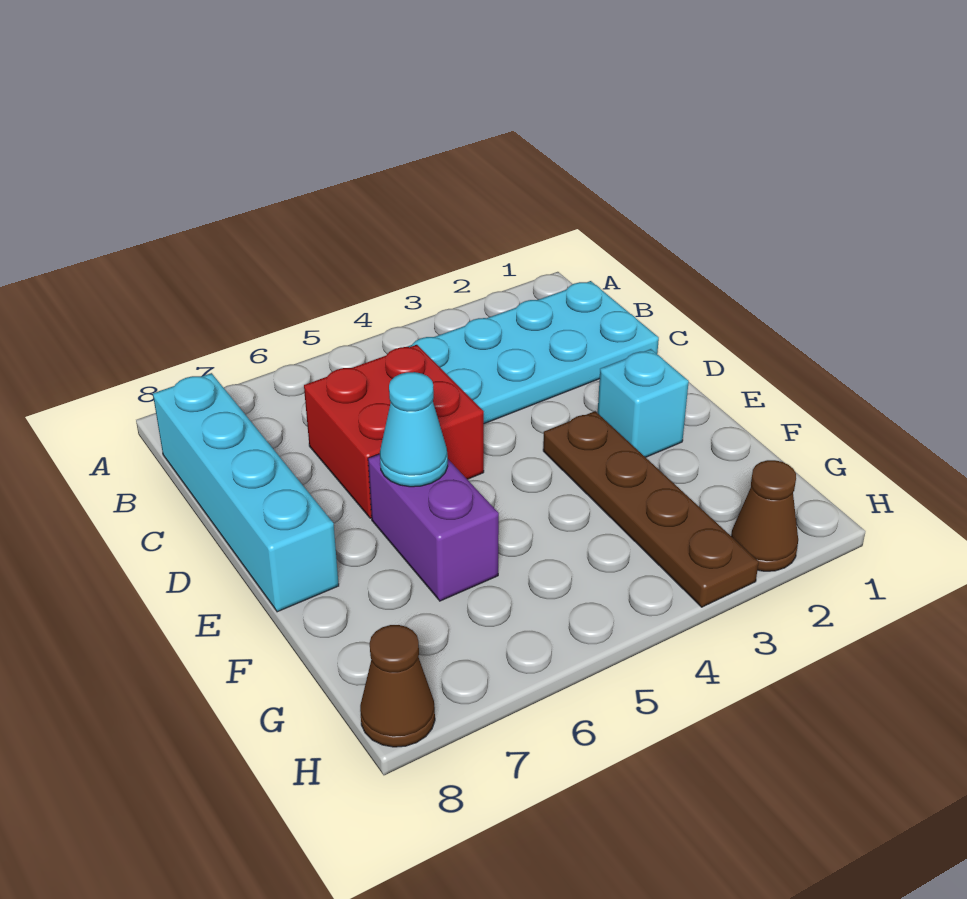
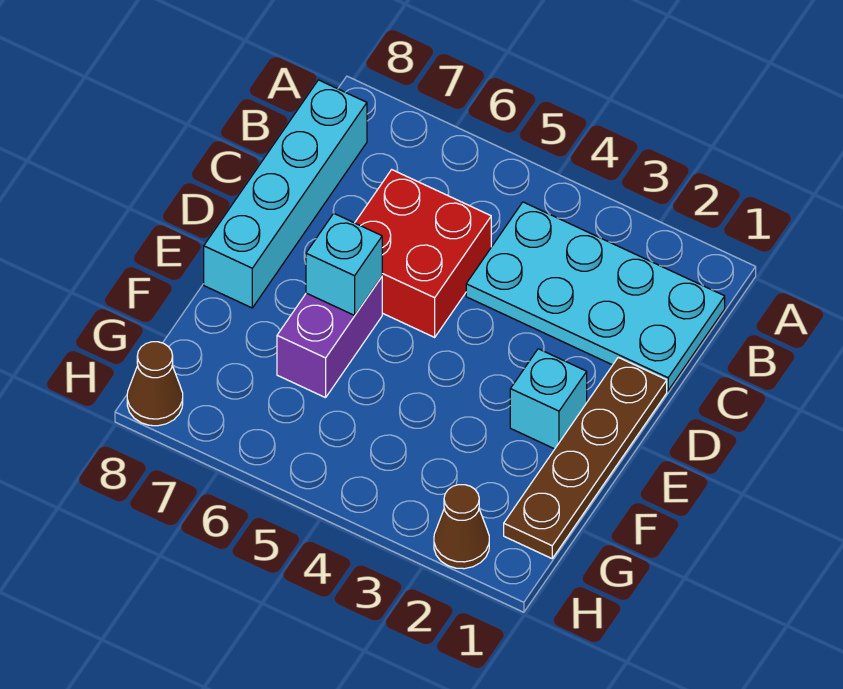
brown 1x4 plate [543,411,759,607] -> brown 1x4 plate moved to [504,357,667,558]
cyan 1x1 cone [380,372,448,487] -> cyan 1x1 brick [306,213,382,315]

